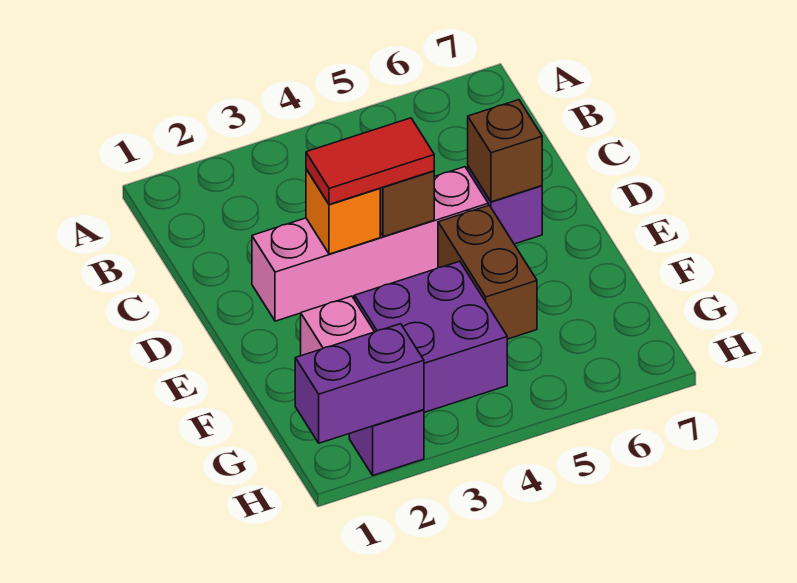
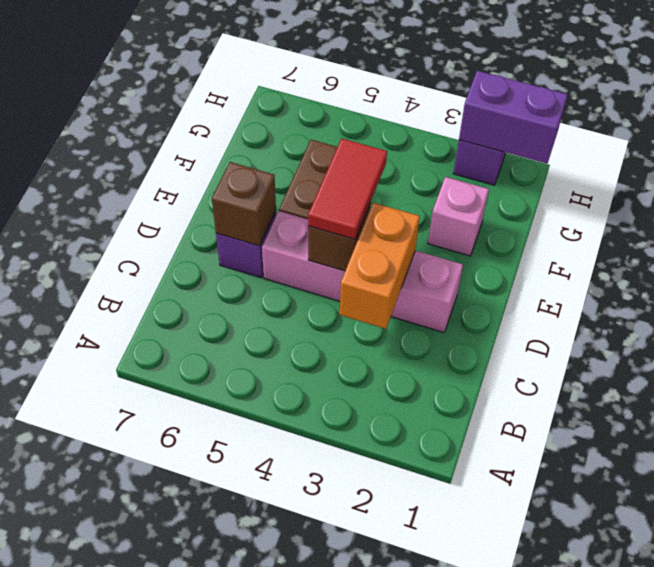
orange 1x1 brick [306,169,380,254] -> orange 1x2 brick [340,203,420,329]
red 1x2 tile [306,118,434,204] -> red 1x2 tile turned to [308,138,387,239]
purple 2x2 brick [355,261,507,412] -> none

